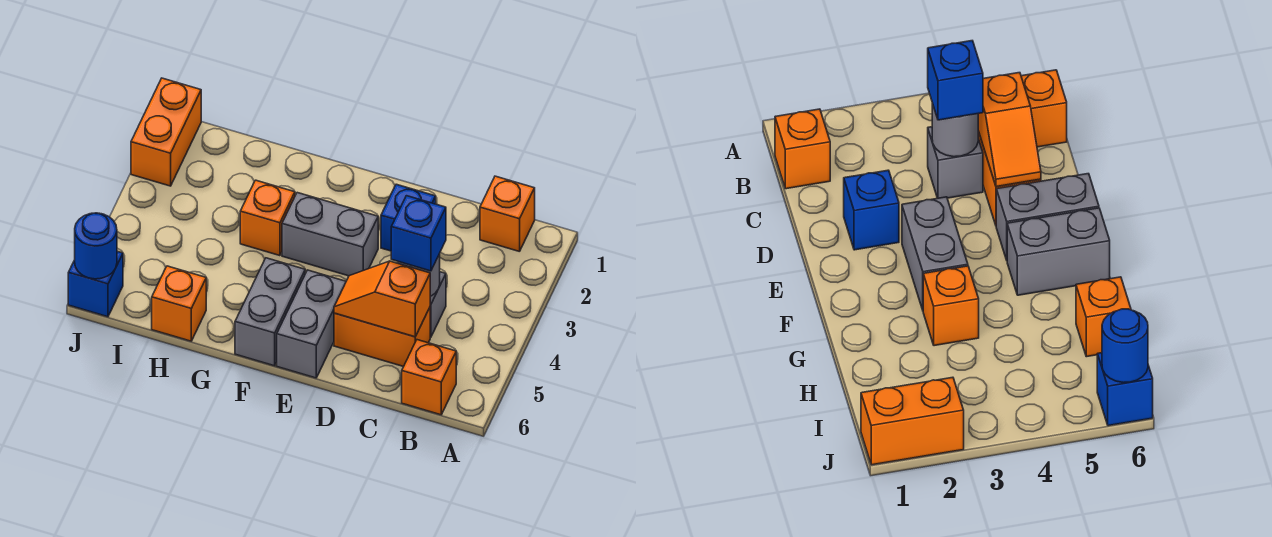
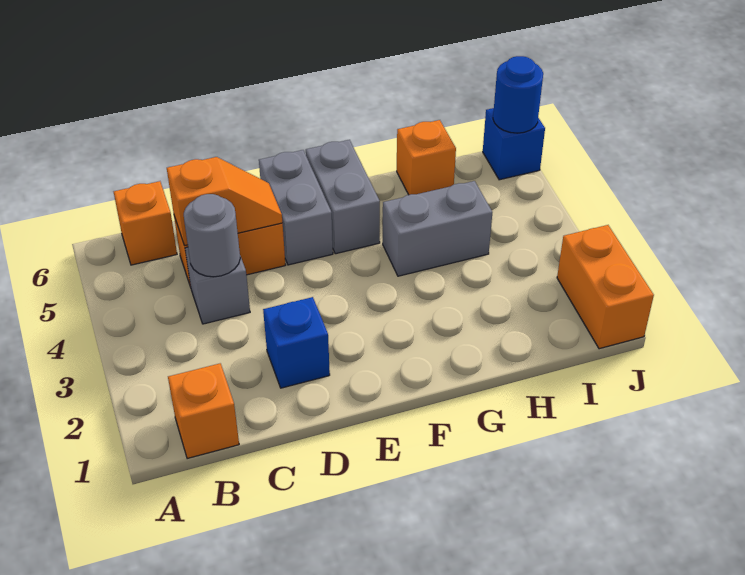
blue 1x1 brick [391,196,446,271] -> none
grey 1x2 brick [282,193,378,276] -> grey 1x2 brick moved to [383,181,492,276]
orange 1x1 brick [240,180,295,256] -> none

